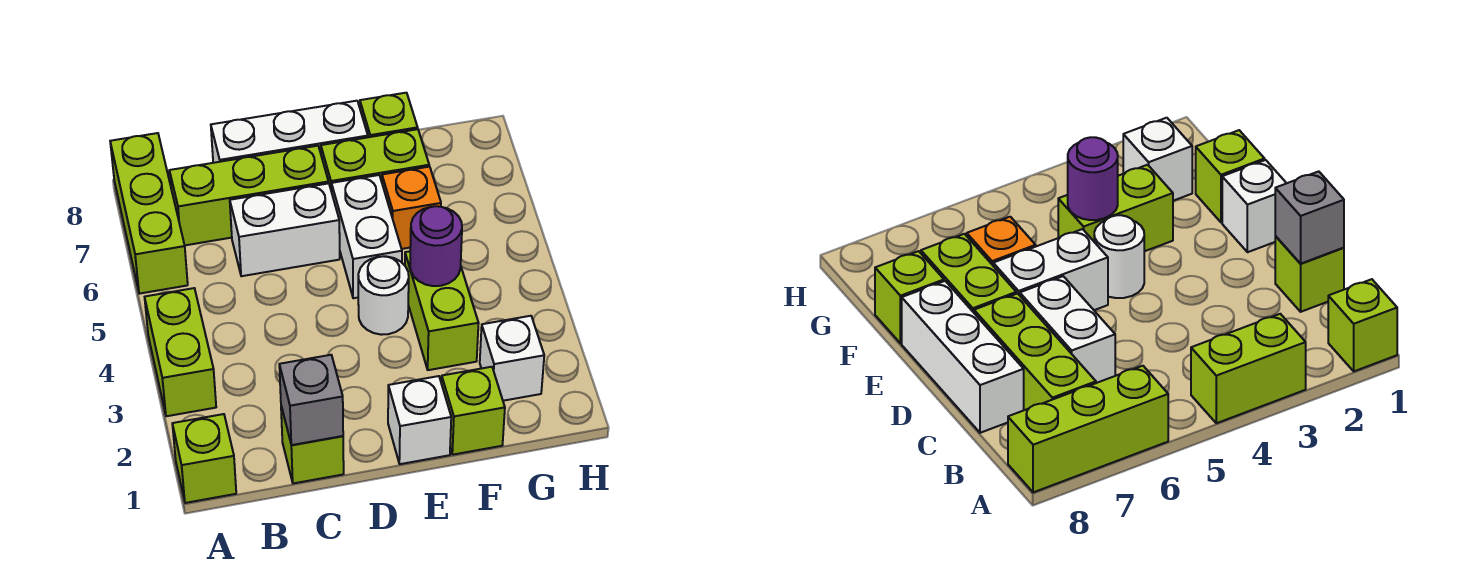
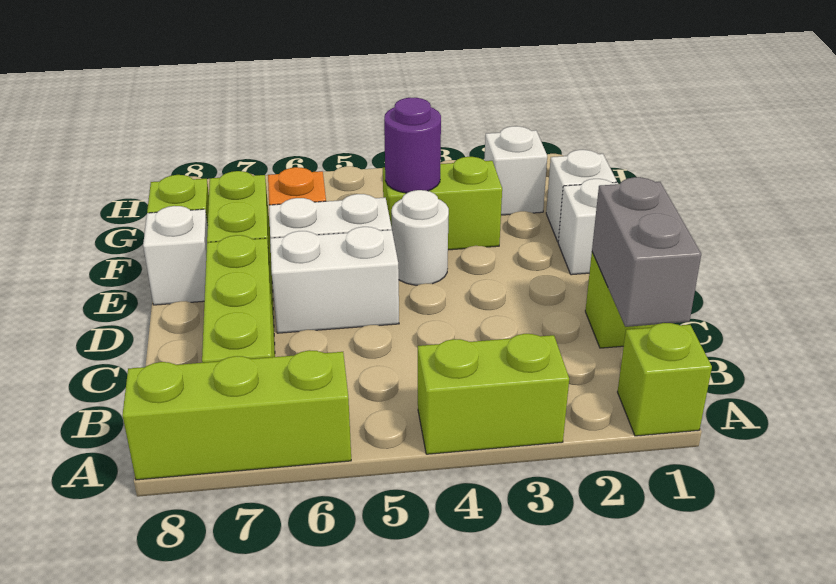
grey 1x1 brick [279,355,343,445] -> grey 1x2 brick [592,177,701,327]
white 1x2 brick [230,183,340,276] -> white 1x2 brick turned to [270,227,399,333]
white 1x3 brick [211,101,368,163] -> white 1x1 brick [143,206,208,305]
lime 1x1 brick [441,367,505,455] -> white 1x1 brick [546,150,617,241]

